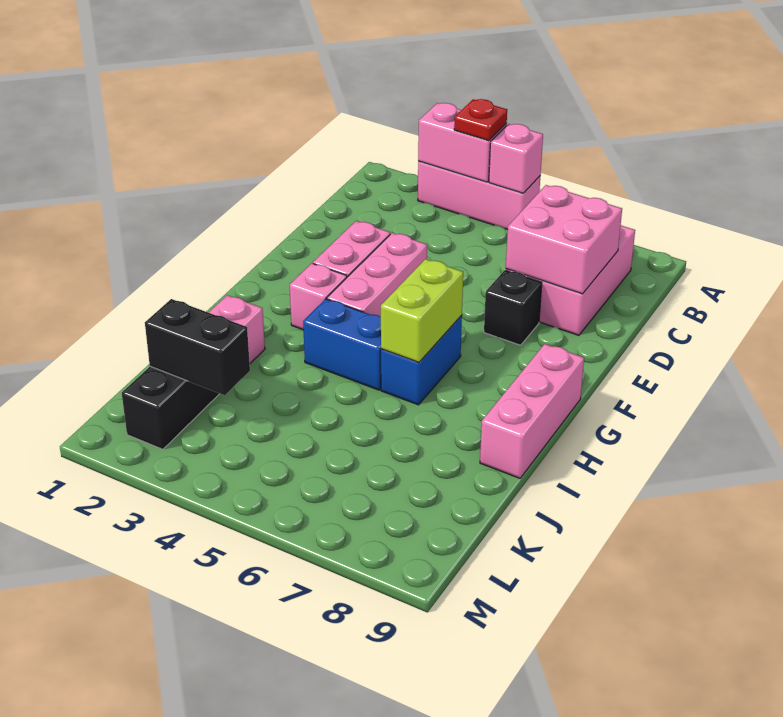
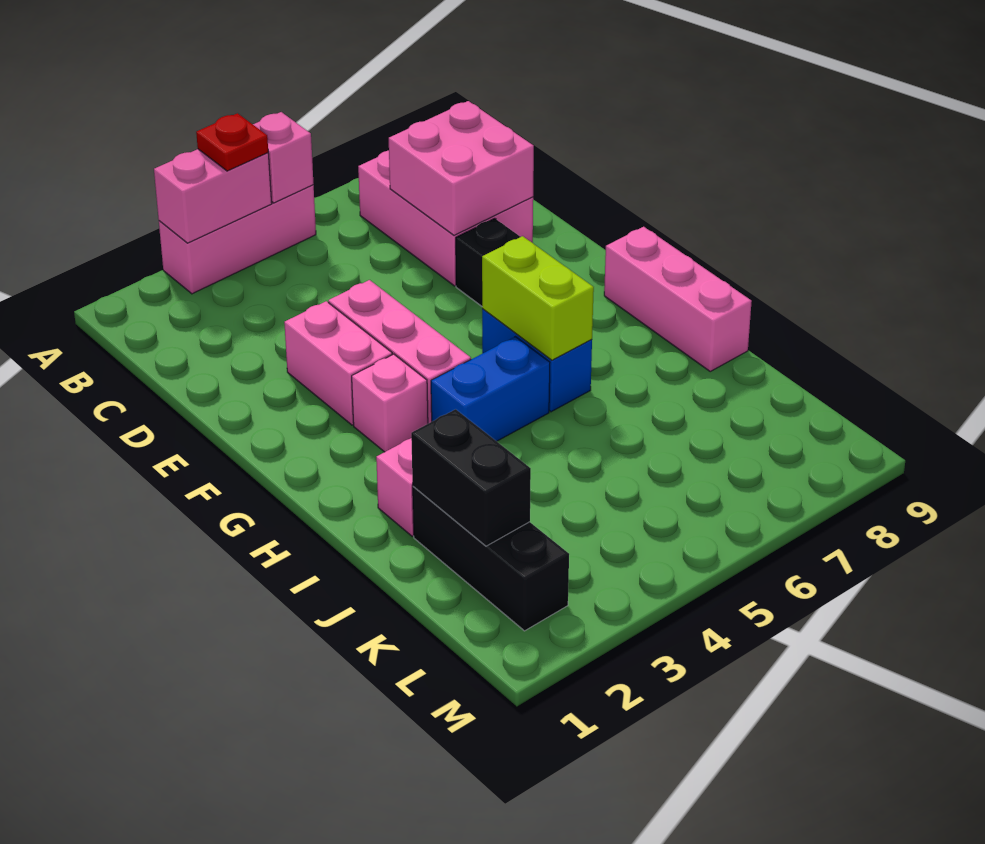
black 1x2 brick [145,299,250,395] -> black 1x2 brick turned to [411,409,531,546]

